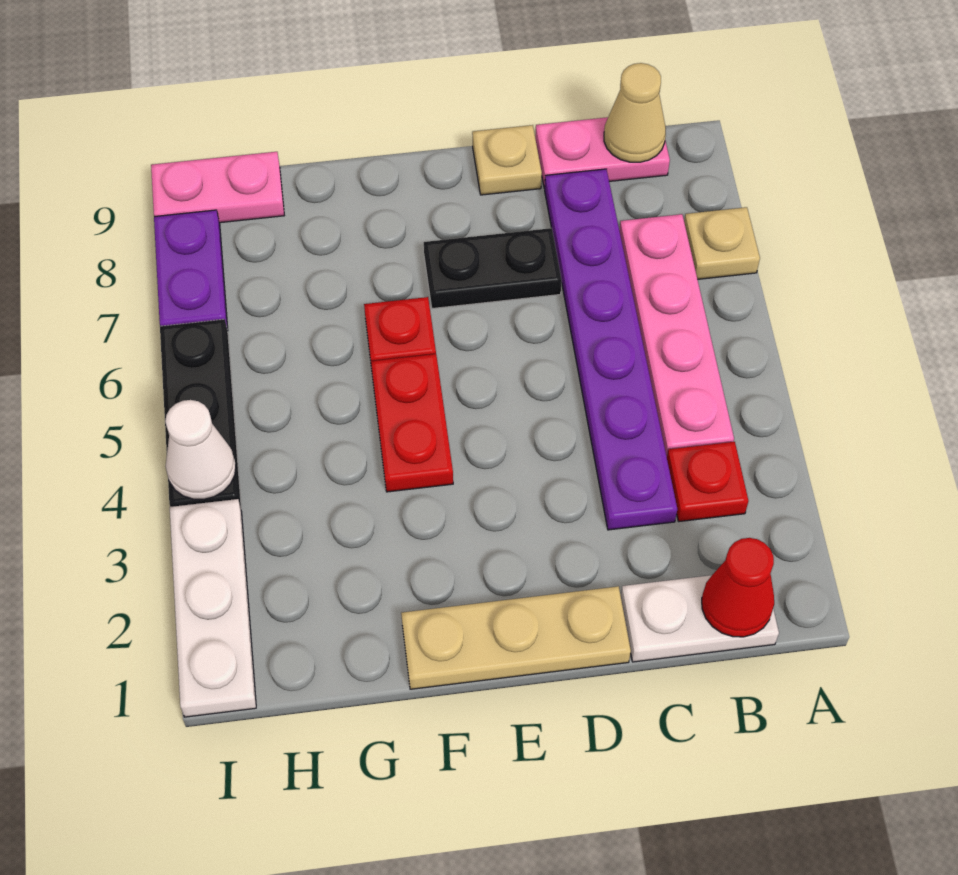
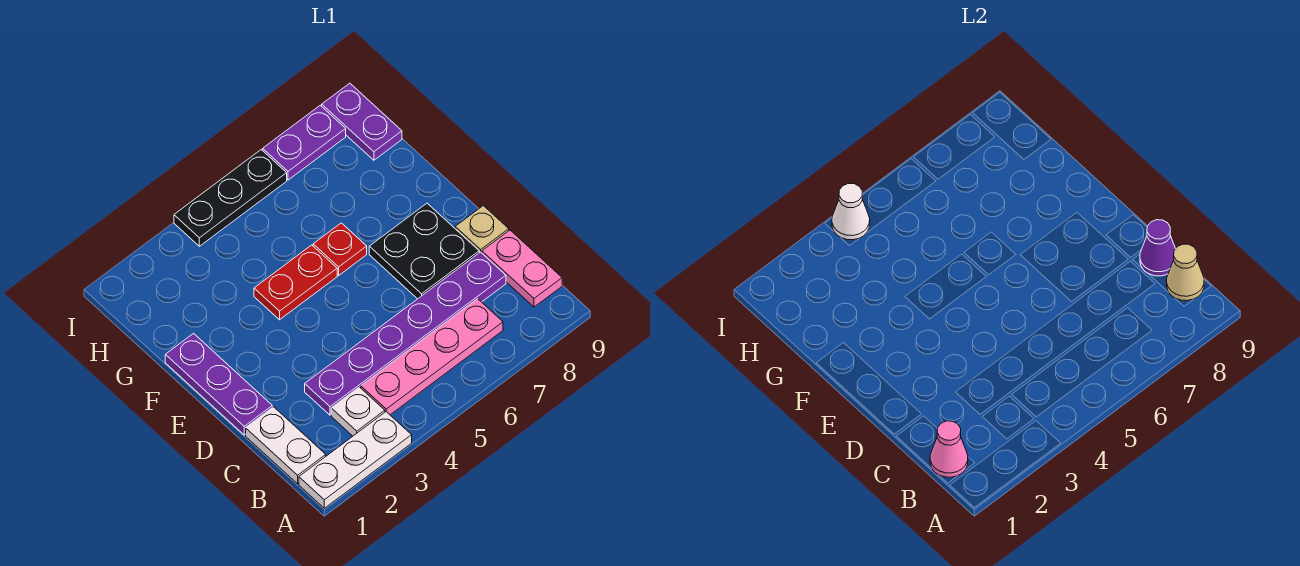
tan 1x1 plate [684,207,760,279] -> none
red 1x1 cone [702,538,774,637] -> pink 1x1 cone [930,421,968,477]
red 1x1 plate [667,442,748,522] -> white 1x1 plate [331,387,385,436]
none -> purple 1x1 cone [1140,220,1175,276]
tan 1x3 plate [401,586,631,689] -> purple 1x3 plate [165,334,272,435]
black 1x2 plate [424,228,562,309] -> black 2x2 plate [369,203,479,299]
pink 1x2 plate [151,152,284,223] -> purple 1x2 plate [322,83,402,160]
white 1x3 plate [170,499,256,717] -> white 1x3 plate moved to [299,412,412,508]

